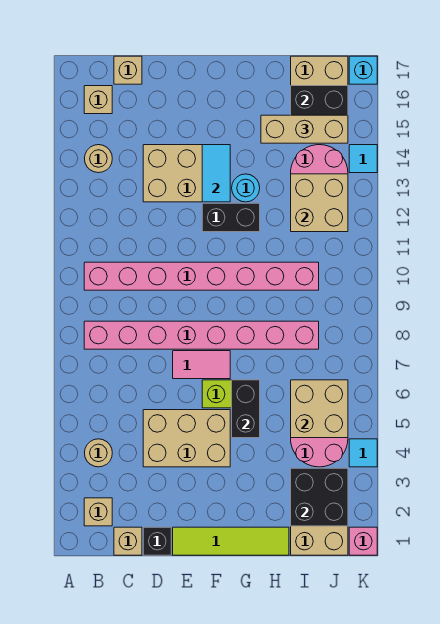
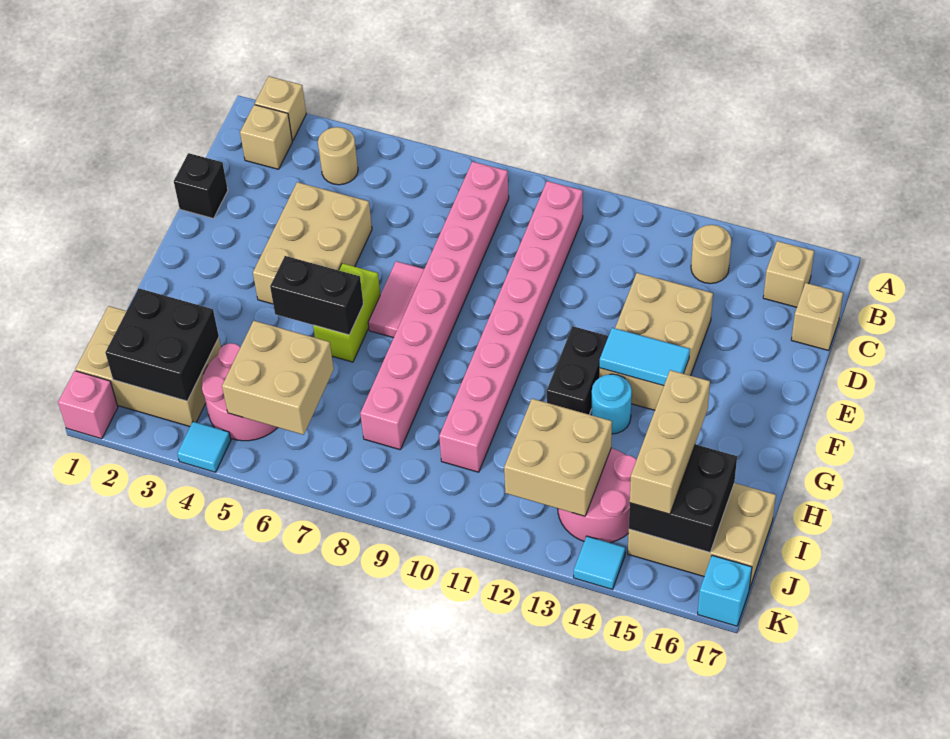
tan 1x1 brick [114,527,142,555] -> tan 1x1 brick moved to [255,76,306,141]
lime 1x4 tile [173,527,289,555] -> none

